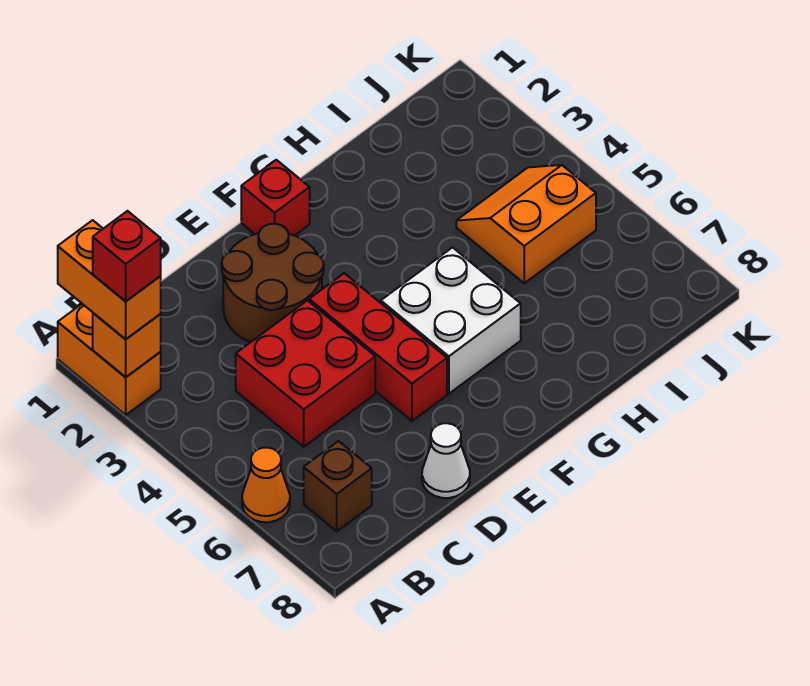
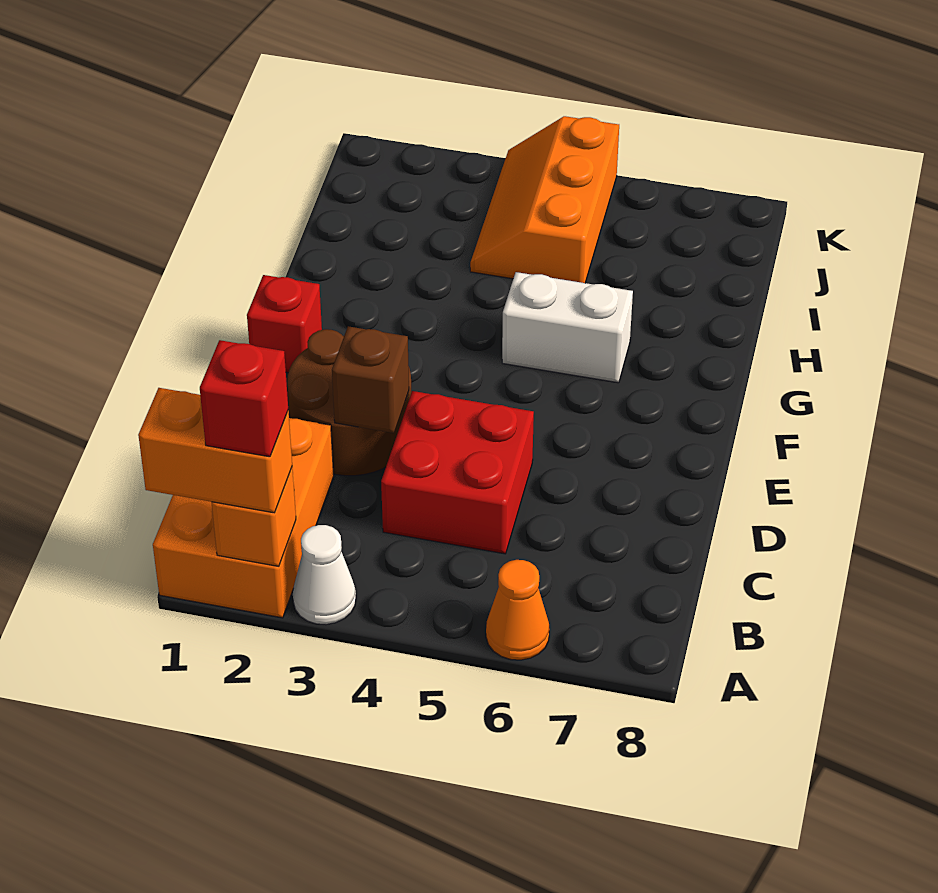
orange 1x2 brick [58,304,161,415] -> orange 2x3 brick [153,418,334,618]
brown 1x1 brick [304,441,372,531] -> brown 1x1 brick moved to [332,326,409,433]
white 1x1 cone [422,423,470,498] -> white 1x1 cone moved to [293,525,356,625]
red 1x3 brick [309,273,447,421] -> none
white 2x2 brick [381,248,521,394] -> white 1x2 brick [502,272,633,383]
orange 2x2 slope [456,165,596,283] -> orange 2x3 slope [470,116,619,283]

